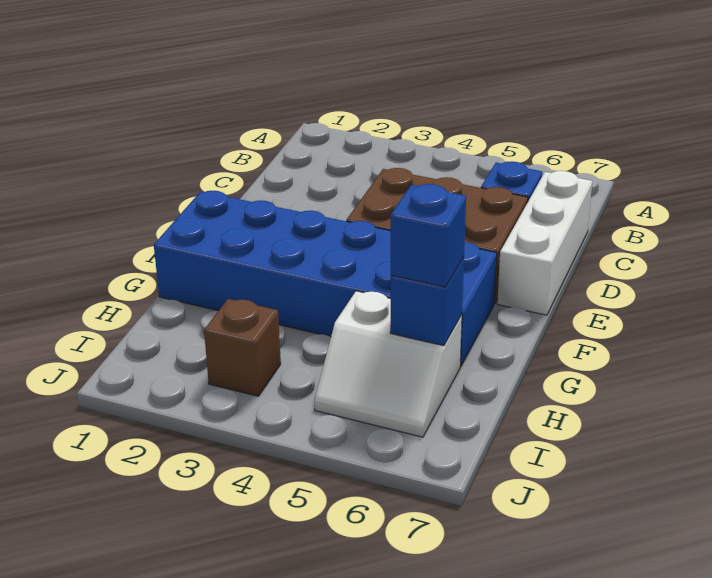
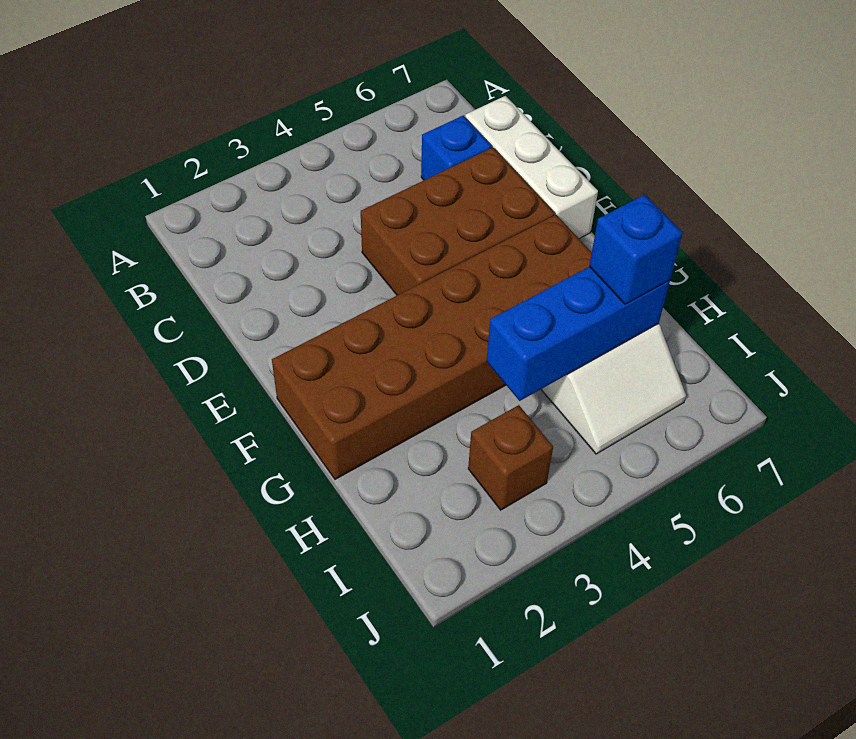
blue 2x6 brick [154,191,497,367] -> brown 2x6 brick [272,215,592,479]
blue 1x1 brick [390,257,464,346] -> blue 1x3 brick [487,267,670,401]

